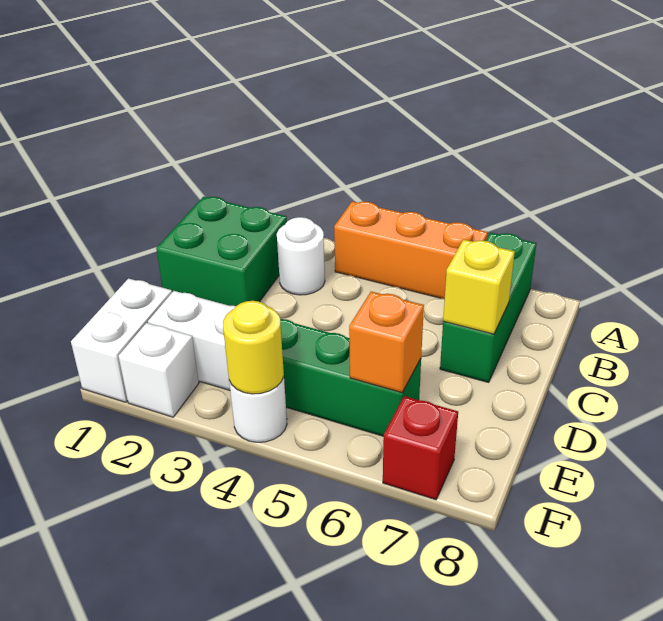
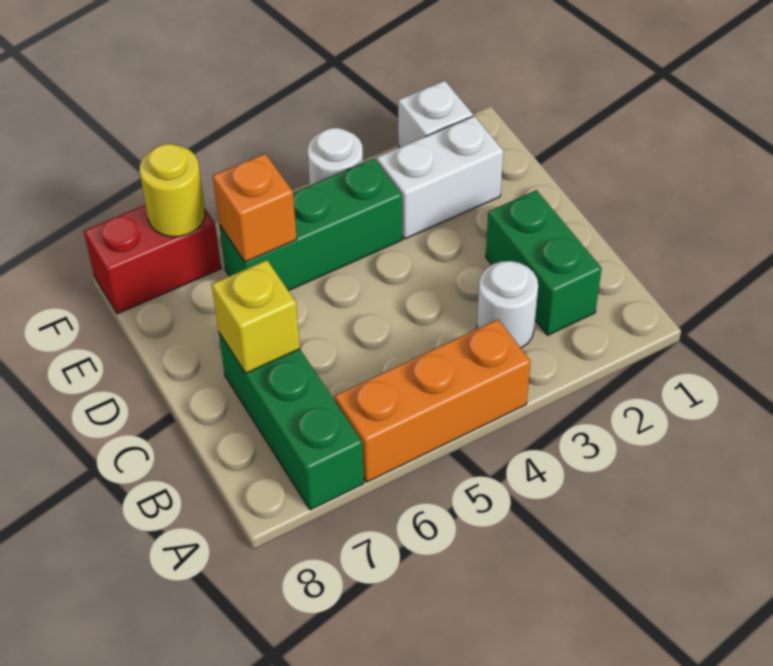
green 2x2 brick [156,197,287,306] -> green 1x2 brick [486,190,602,335]
white 1x2 brick [71,279,172,402] -> none
yellow 1x1 round brick [223,301,284,394] -> yellow 1x1 round brick moved to [139,144,205,237]
red 1x1 brick [383,396,458,500] -> red 1x2 brick [84,205,221,314]

